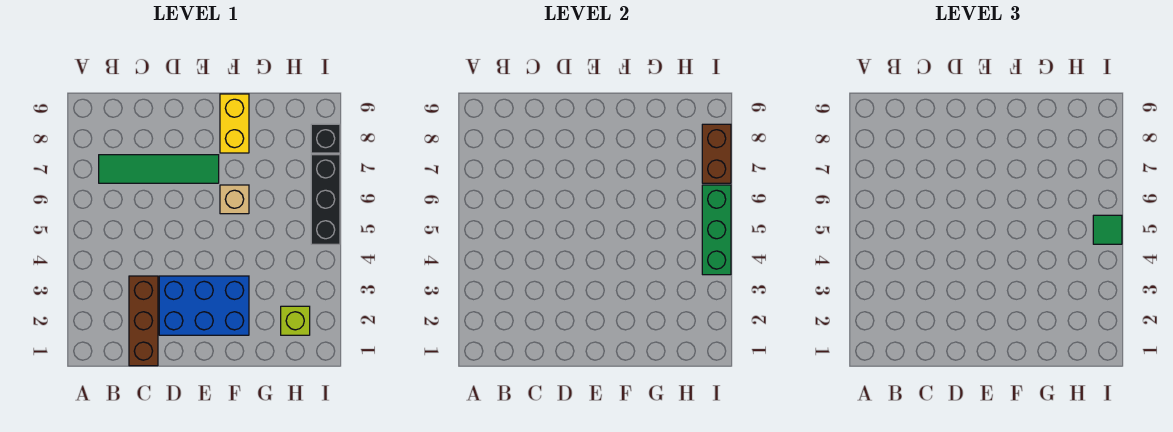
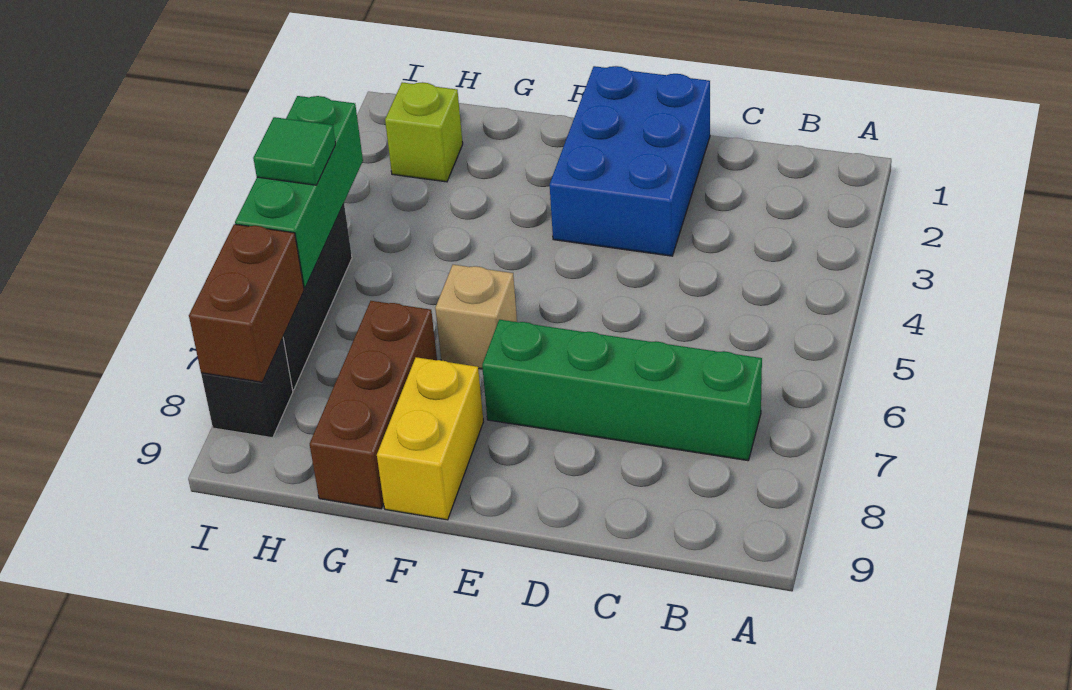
green 1x4 tile [99,155,219,183] -> green 1x4 brick [482,320,762,461]
brown 1x3 brick [129,276,158,366] -> brown 1x3 brick moved to [310,301,437,509]
blue 2x3 brick [159,276,249,335] -> blue 2x3 brick turned to [550,66,710,256]

